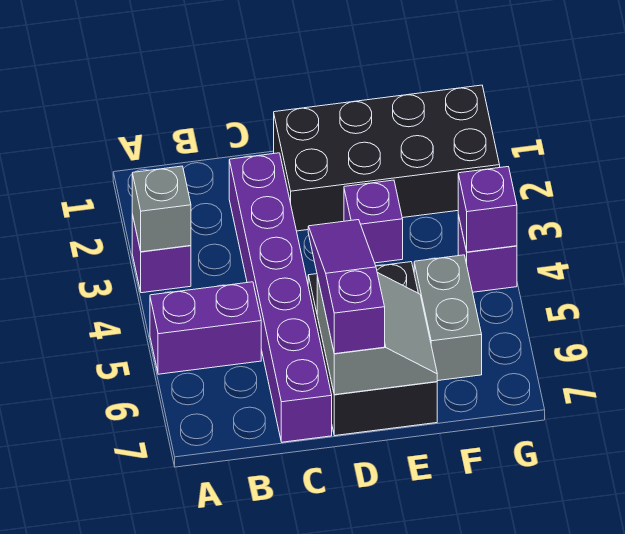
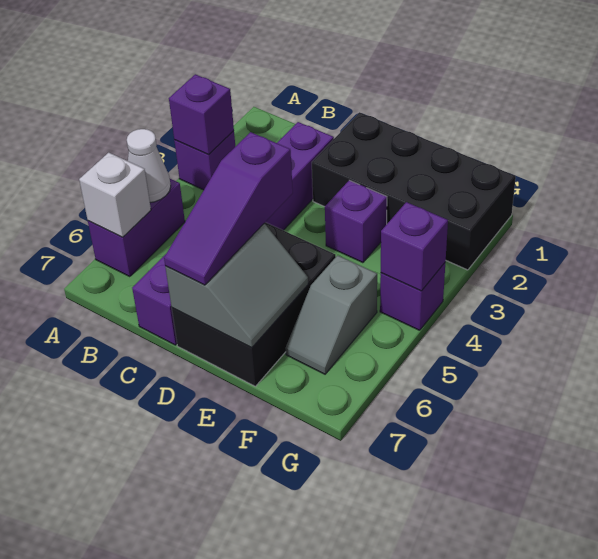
grey 1x1 brick [132,166,191,252] -> purple 1x1 brick [169,74,234,155]
purple 1x2 brick [150,282,261,374] -> purple 1x2 brick turned to [88,179,185,277]
none -> white 1x1 cone [127,129,171,202]
none -> white 1x1 brick [79,153,151,237]
purple 1x3 slope [308,220,385,354] -> purple 1x3 slope turned to [164,132,293,285]
grey 1x2 brick [414,255,482,381] -> grey 1x2 slope [285,255,377,374]

